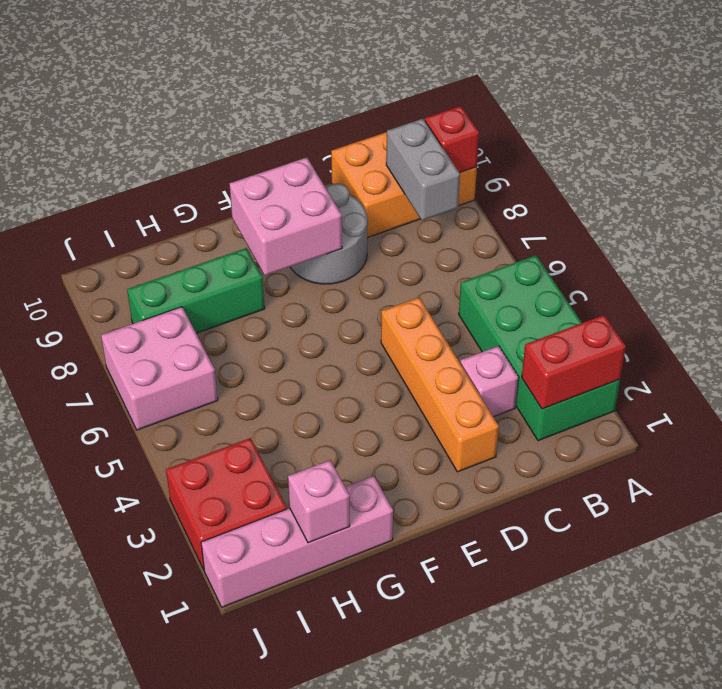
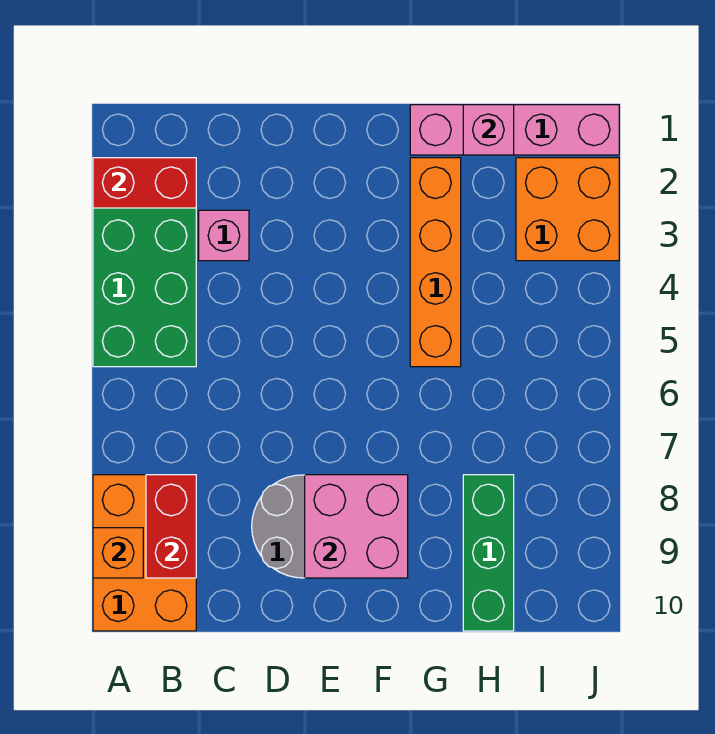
orange 2x3 brick [331,119,477,238] -> orange 2x3 brick turned to [93,475,196,631]
red 1x1 brick [425,106,479,173] -> orange 1x1 brick [93,528,143,578]
grey 1x2 brick [386,119,460,221] -> red 1x2 brick [146,475,196,578]
orange 1x4 brick [381,297,499,472] -> orange 1x4 brick moved to [410,158,461,367]
green 1x3 brick [127,248,265,333] -> green 1x3 brick turned to [463,475,514,631]
red 2x2 brick [166,438,287,569] -> orange 2x2 brick [516,158,619,261]
pink 2x2 brick [101,307,218,430] -> none

